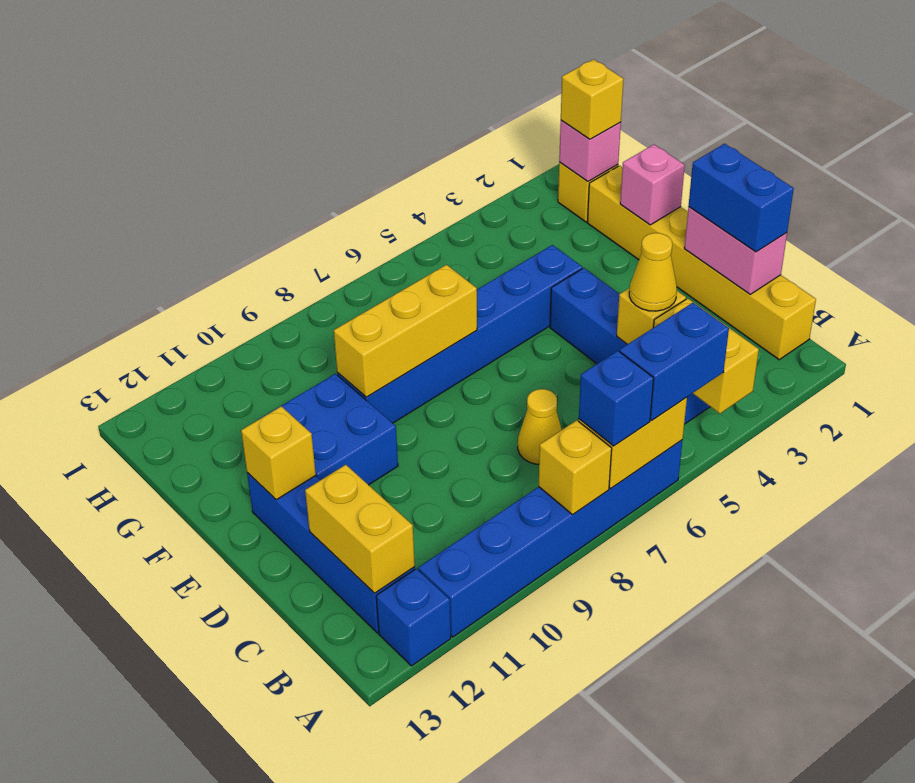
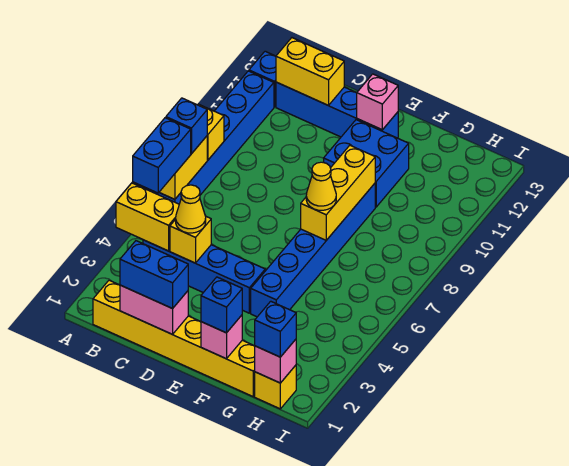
yellow 1x1 cone [518,389,562,464] -> yellow 1x1 cone moved to [306,162,336,210]
yellow 1x1 brick [241,406,316,500] -> pink 1x1 brick [357,74,398,130]
none -> blue 1x1 brick [201,277,242,333]
yellow 1x1 brick [561,59,623,139] -> blue 1x1 brick [255,301,296,357]

